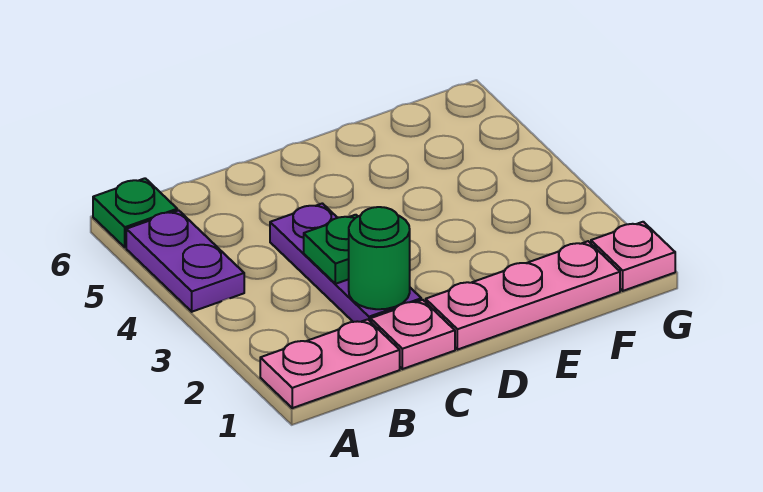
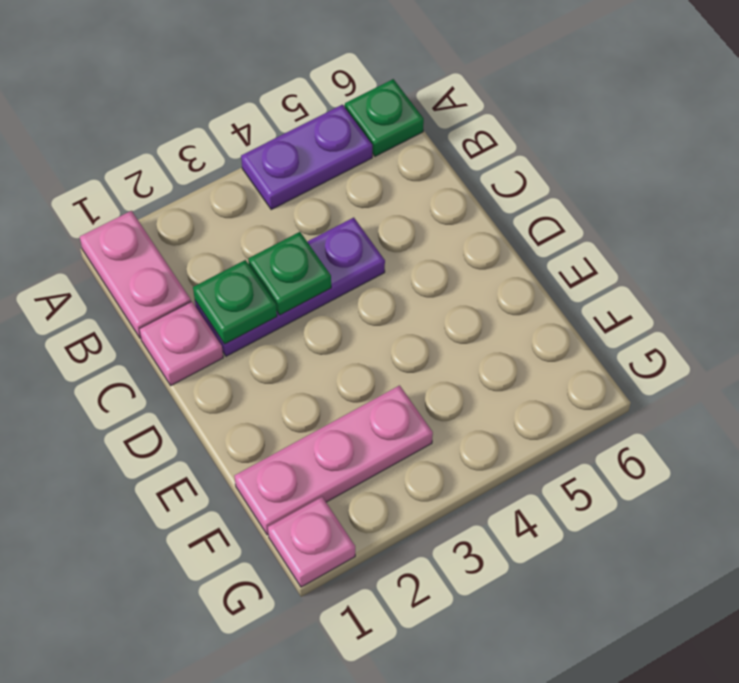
green 1x1 round brick [349,207,410,309] -> green 1x1 plate [193,260,277,344]
pink 1x3 plate [426,241,620,350] -> pink 1x3 plate turned to [234,385,433,535]

